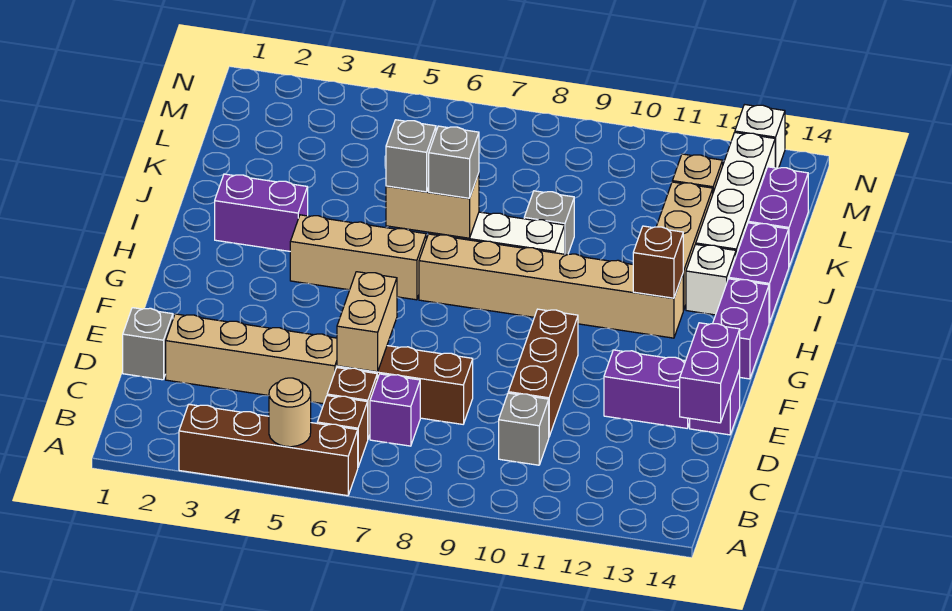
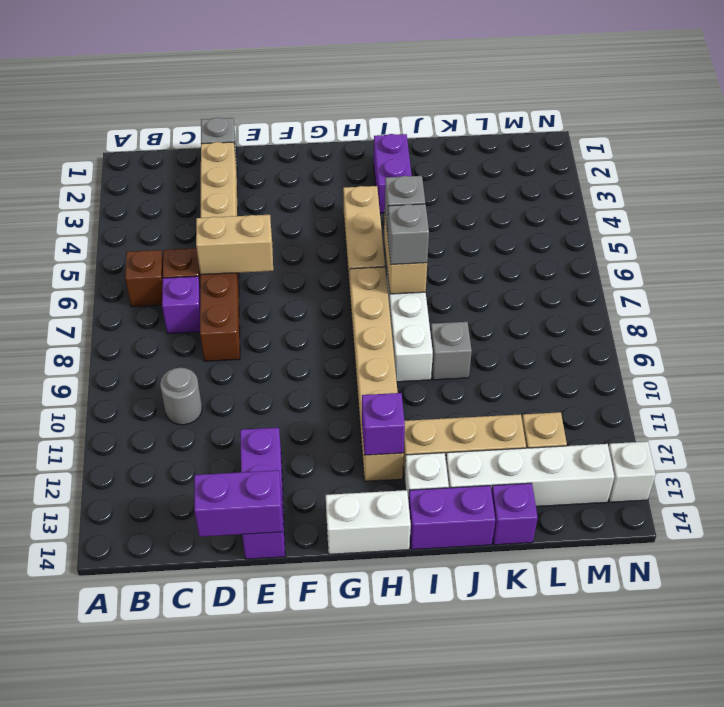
brown 1x4 brick [179,404,358,496] -> none
tan 1x1 round brick [269,378,311,447] -> none
grey 1x1 brick [499,393,549,465] -> grey 1x1 round brick [160,368,202,425]
brown 1x3 brick [508,309,578,436] -> none
purple 1x2 brick [713,279,769,379] -> white 1x2 brick [326,490,411,554]
brown 1x1 brick [633,226,683,298] -> purple 1x1 brick [362,393,405,455]
purple 1x2 brick [748,167,808,266] -> purple 1x1 brick [492,483,538,545]

